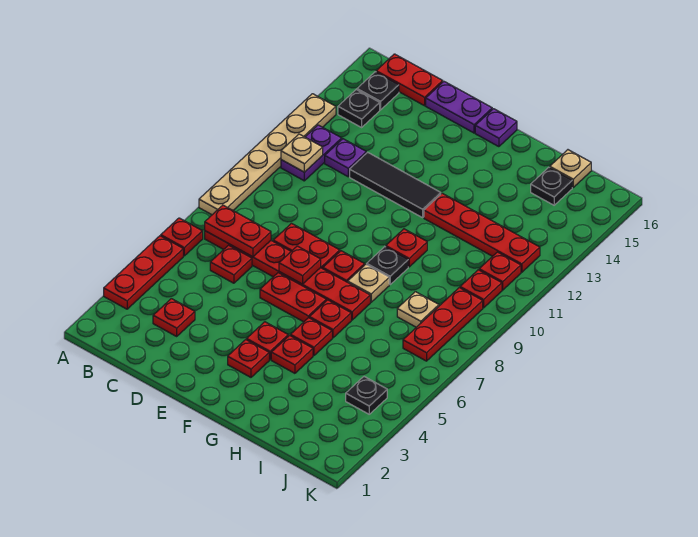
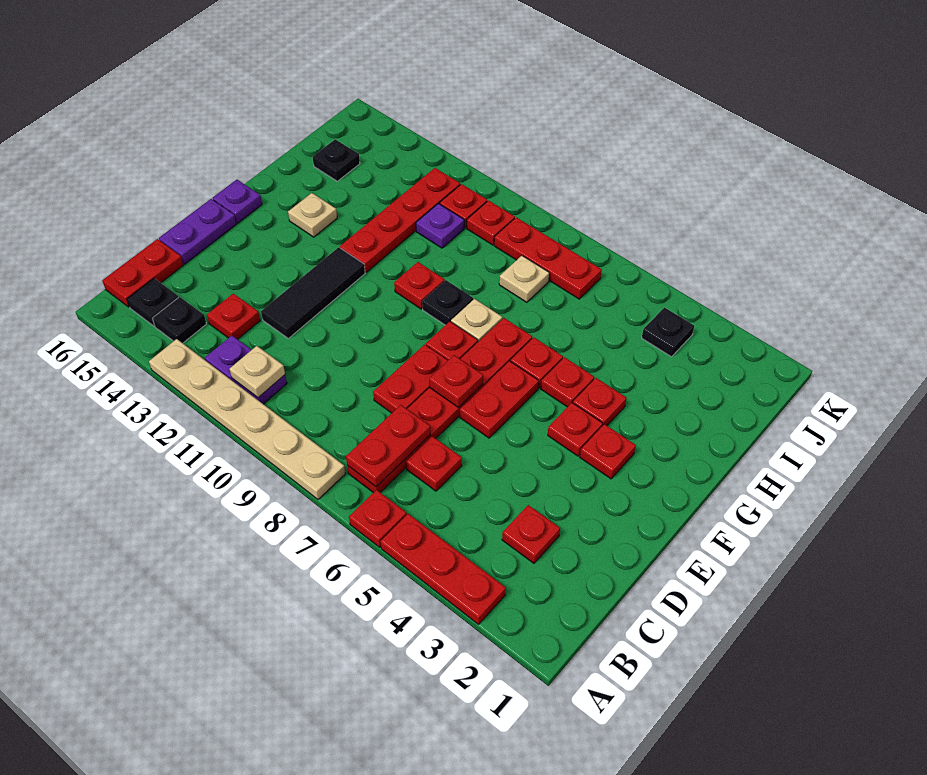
purple 1x1 plate [325,139,366,177] -> purple 1x1 plate moved to [416,204,464,248]
none -> red 1x1 plate [207,294,260,339]
tan 1x1 plate [550,150,591,187] -> tan 1x1 plate moved to [288,193,337,237]

